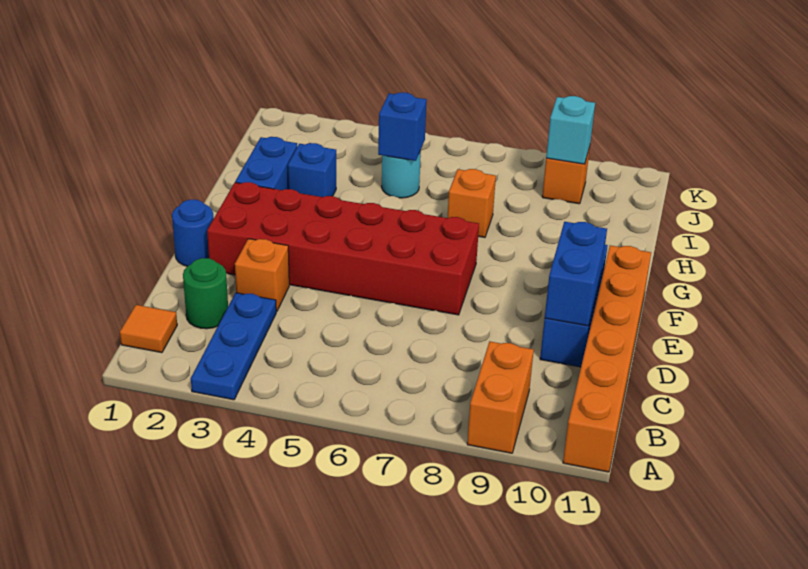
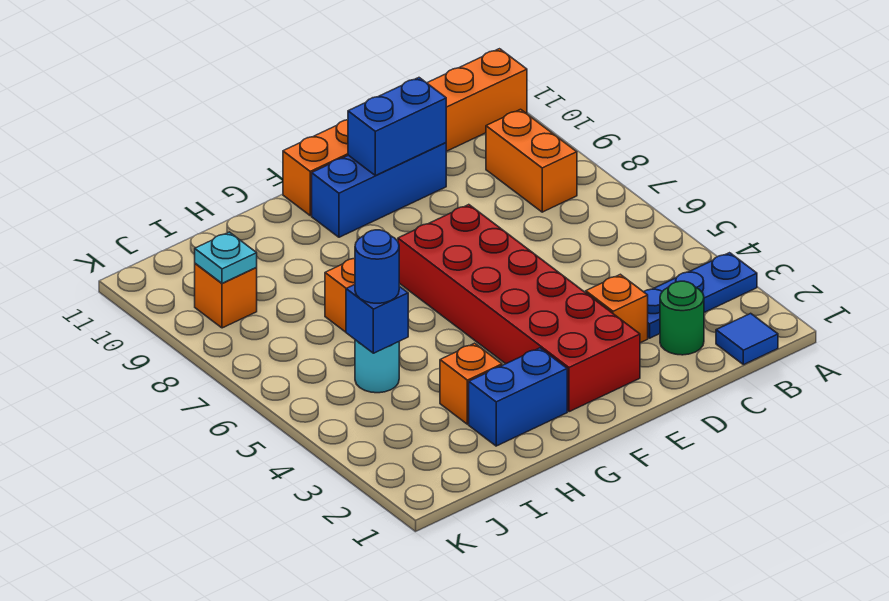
orange 1x2 brick [467,342,534,453] -> orange 1x2 brick turned to [486,109,577,212]
orange 1x1 tile [120,305,177,353] -> blue 1x1 tile [716,313,778,365]
blue 1x1 round brick [172,200,214,266] -> blue 1x1 round brick moved to [355,230,399,303]
blue 1x1 brick [288,143,336,197] -> orange 1x1 brick [440,343,502,424]
cyan 1x1 brick [546,96,595,164] -> cyan 1x1 plate [195,232,257,283]

